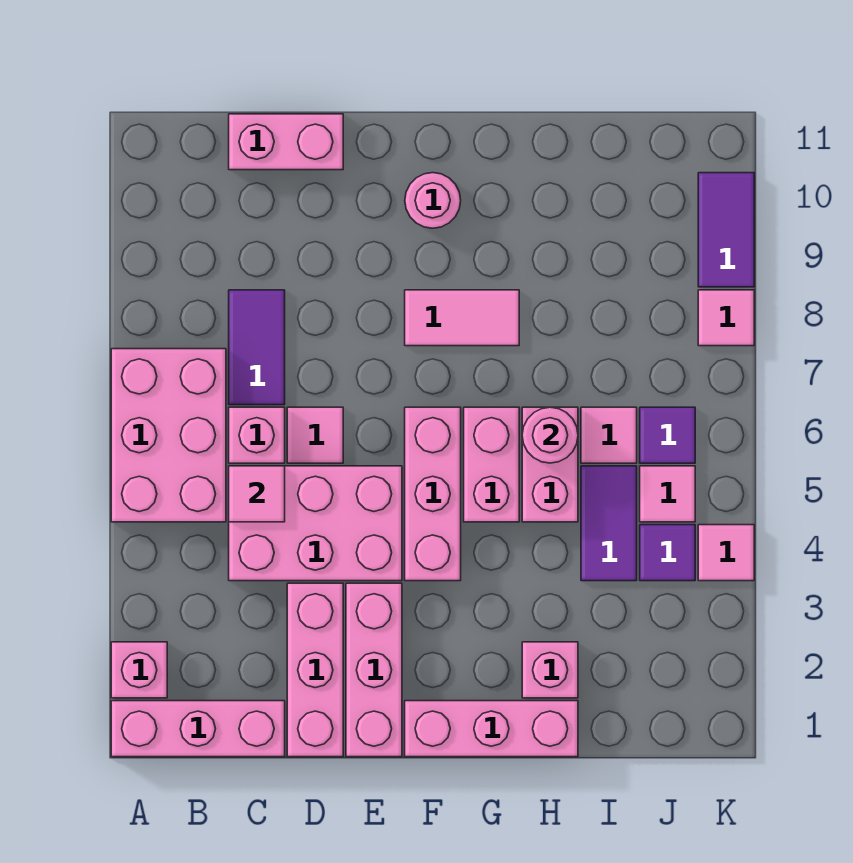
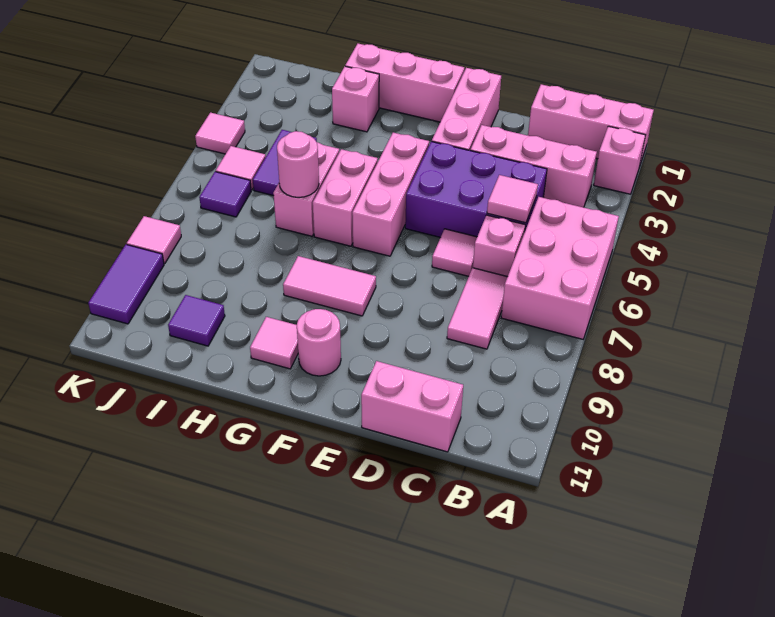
pink 2x3 brick [229,466,402,581] -> purple 2x3 brick [405,141,547,237]
purple 1x2 tile [229,290,285,405] -> pink 1x2 tile [447,268,507,349]
pink 1x3 brick [287,583,343,757] -> pink 1x3 brick turned to [470,125,597,207]
pink 1x1 tile [581,407,637,463] -> pink 1x1 tile moved to [250,317,298,369]
purple 1x1 tile [640,525,695,581] -> purple 1x1 tile moved to [168,295,225,346]

